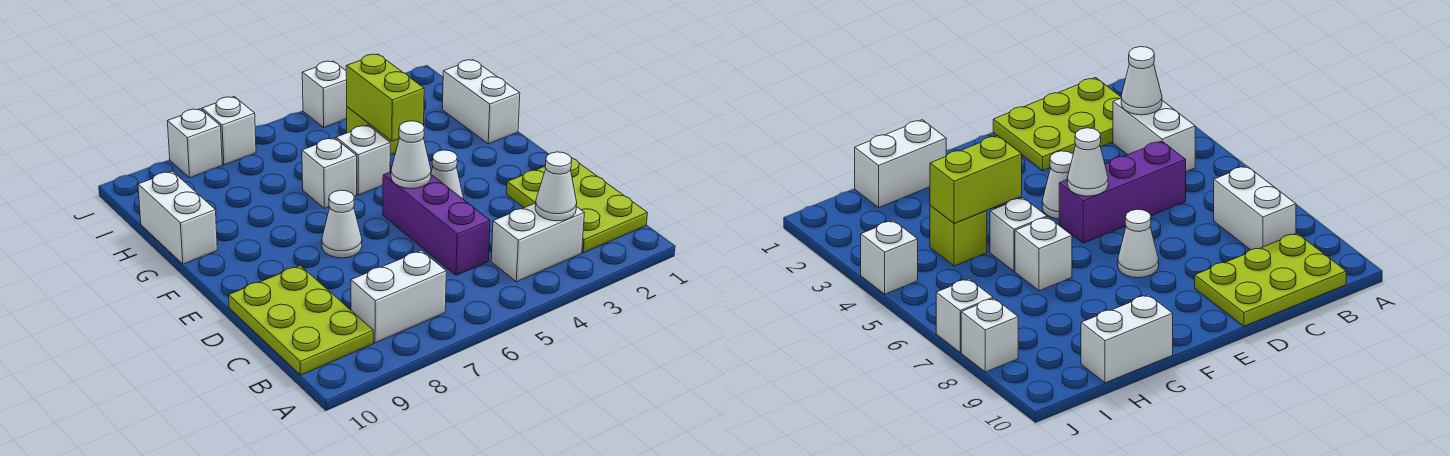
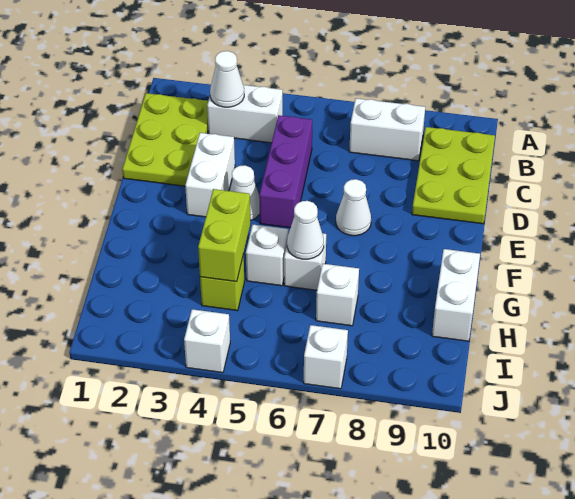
white 1x1 cone [391,121,431,188] -> white 1x1 cone moved to [287,201,324,259]
white 1x2 brick [442,60,520,144] -> white 1x2 brick moved to [185,133,235,217]
white 1x1 brick [168,109,222,178] -> white 1x1 brick moved to [316,264,359,326]

